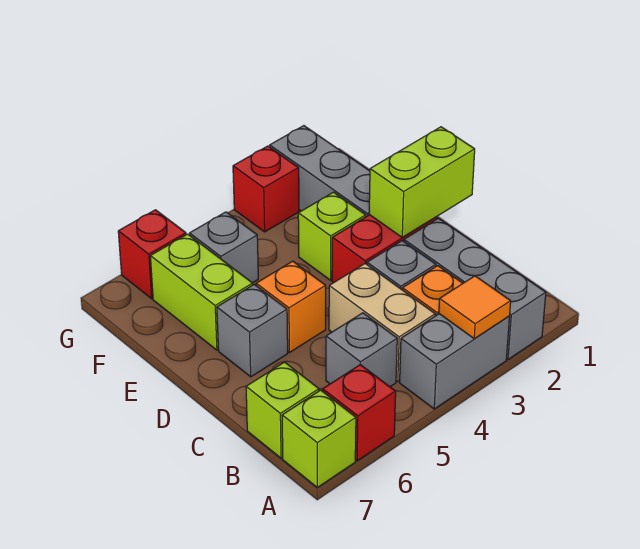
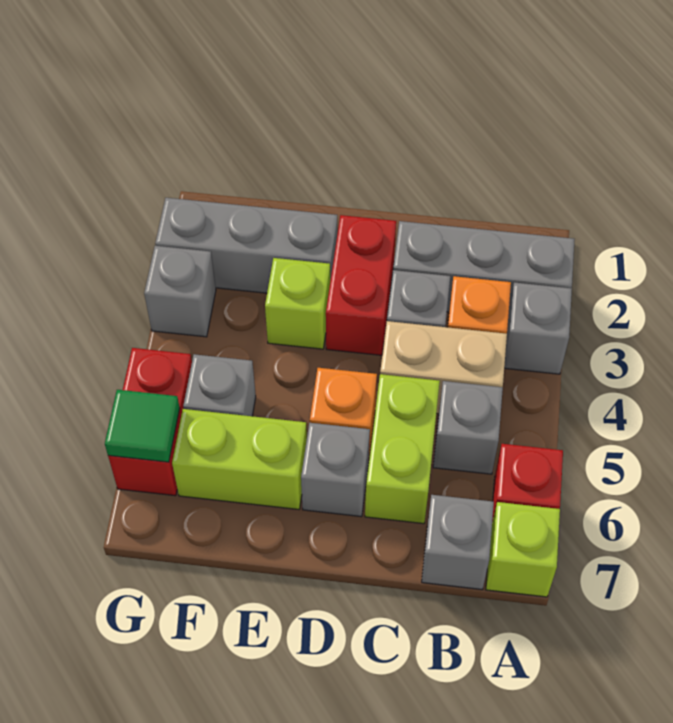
grey 1x2 brick [400,314,510,409] -> grey 1x1 brick [504,282,572,374]
orange 1x1 tile [439,276,511,339] -> none
lime 1x1 brick [246,362,319,458] -> grey 1x1 brick [422,495,494,589]
lime 1x2 brick [369,127,475,237] -> lime 1x2 brick moved to [365,374,440,524]
red 1x1 brick [233,146,299,232] -> grey 1x1 brick [144,246,216,337]
red 1x1 brick [118,210,186,299] -> red 1x2 brick [108,348,192,496]
none -> green 1x1 tile [105,390,180,462]

